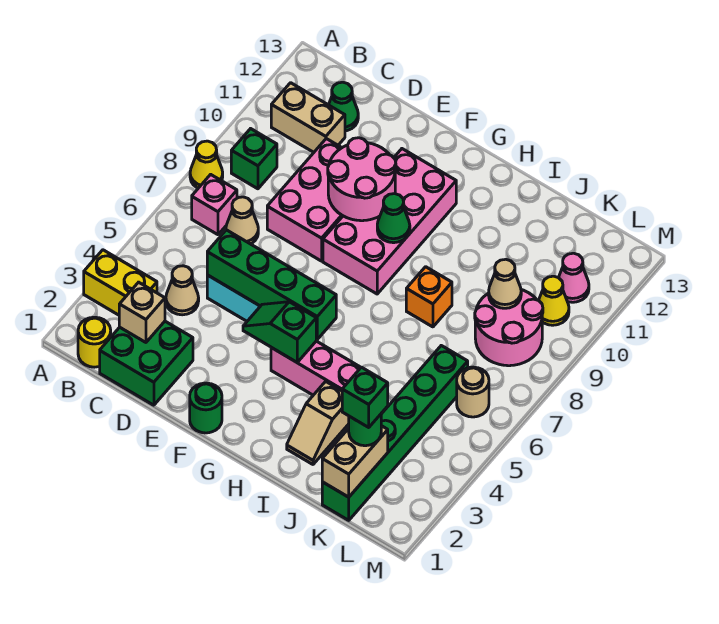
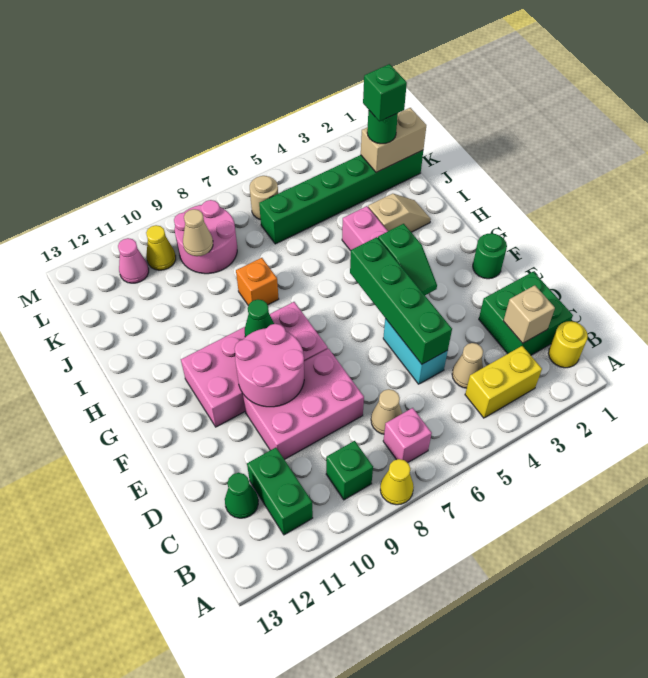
yellow 1x2 brick [84,250,157,315] -> yellow 1x2 brick turned to [465,346,542,418]
tan 1x2 brick [271,83,345,152] -> green 1x2 brick [247,448,313,535]

